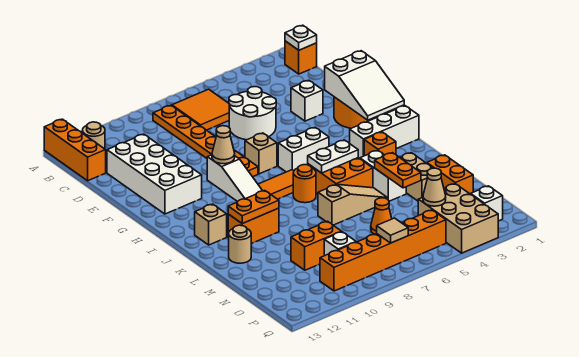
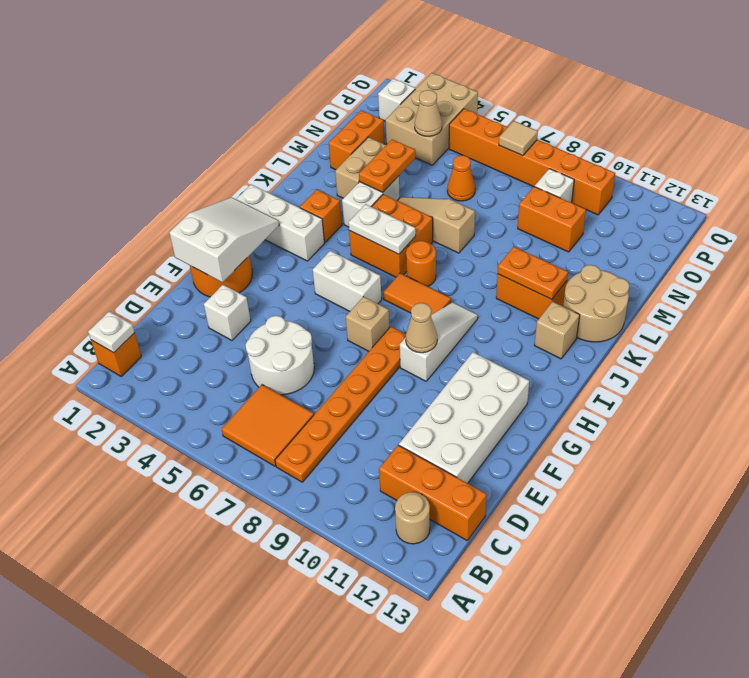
orange 1x3 brick [44,119,106,181] -> orange 1x3 brick turned to [379,445,487,540]
tan 1x1 round brick [229,225,251,263] -> tan 2x2 round brick [563,265,630,342]

